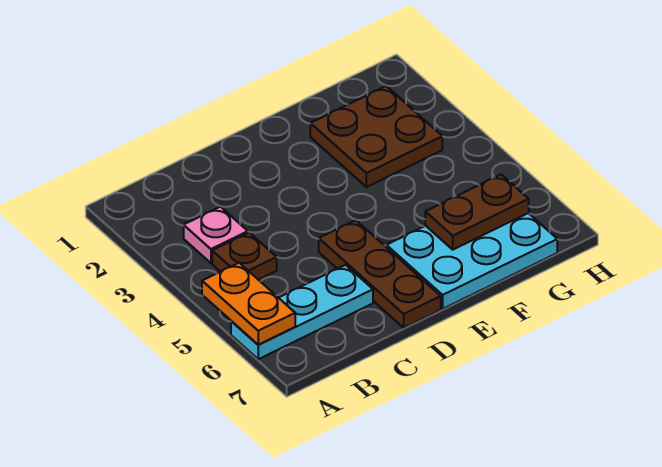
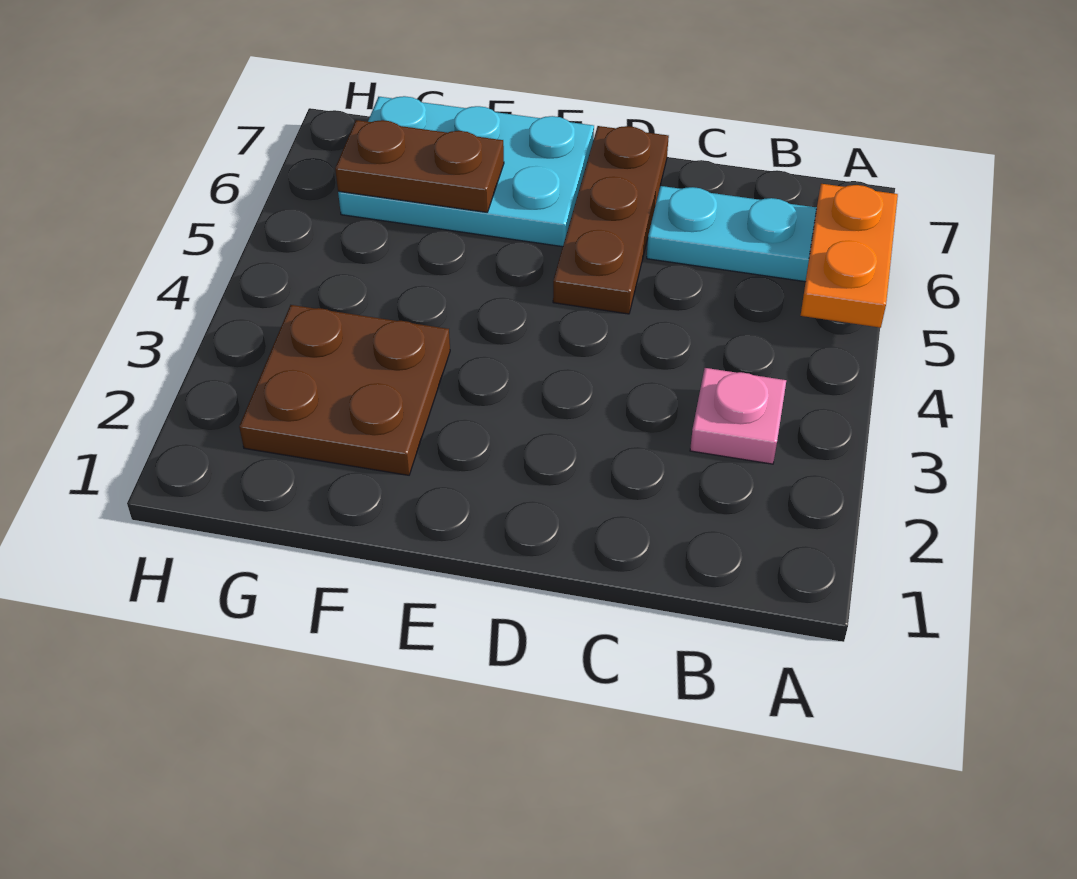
brown 1x1 plate [212,233,277,280] -> none

